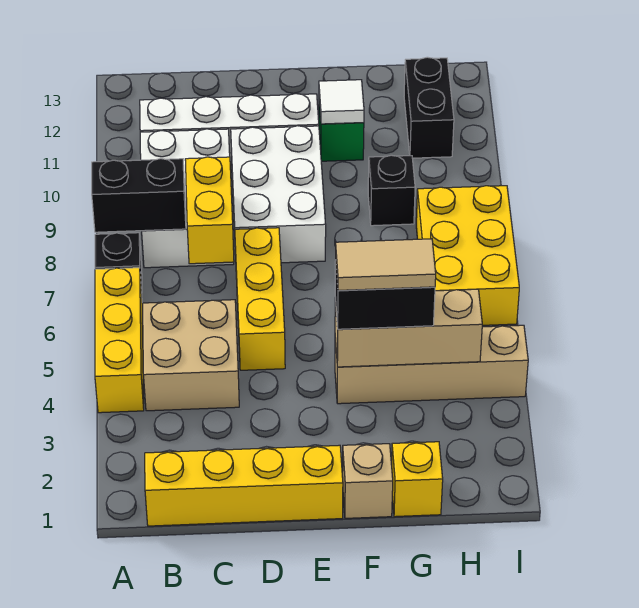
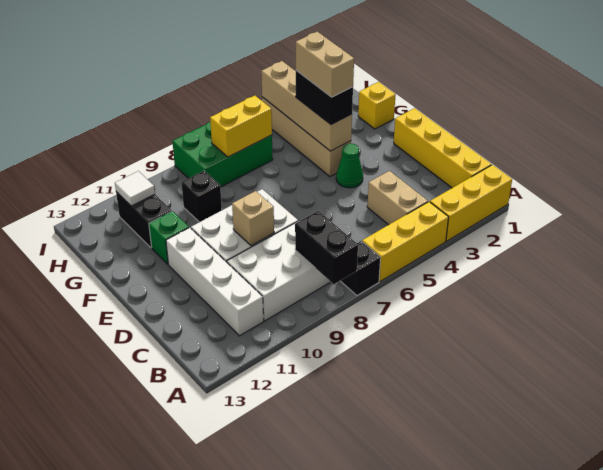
tan 2x2 brick [143,300,239,411] -> tan 1x2 brick [367,171,428,225]
yellow 1x2 brick [185,157,234,264] -> yellow 1x2 brick moved to [210,96,272,157]
yellow 1x3 brick [235,228,285,370] -> yellow 1x3 brick moved to [430,165,512,241]
none -> green 1x1 cone [336,144,363,188]
tan 1x1 brick [342,444,393,518] -> tan 1x1 brick moved to [232,191,274,246]
tan 1x3 brick [335,289,482,367] -> tan 1x4 brick [261,61,352,151]
tan 1x2 tile [336,239,436,290] -> tan 1x2 brick [296,32,354,97]
white 1x1 tile [319,80,364,124] -> white 1x1 tile moved to [115,171,155,206]
yellow 2x3 brick [416,186,519,325] -> green 2x3 brick [172,122,273,187]
black 1x2 brick [404,57,454,158] -> black 1x2 brick turned to [116,192,172,248]

